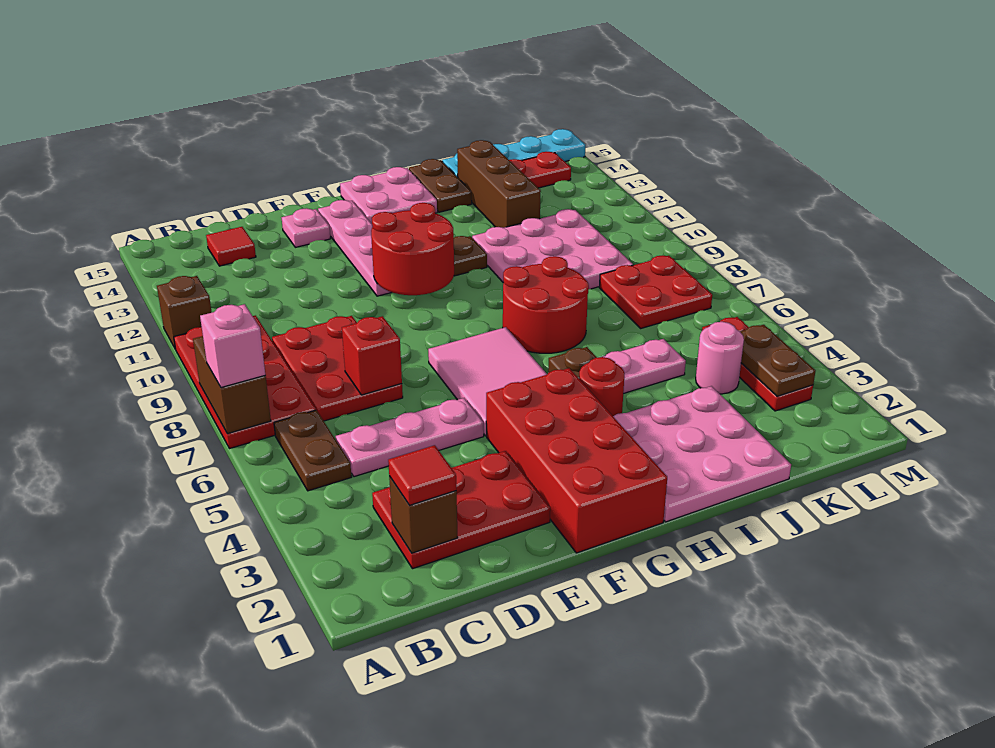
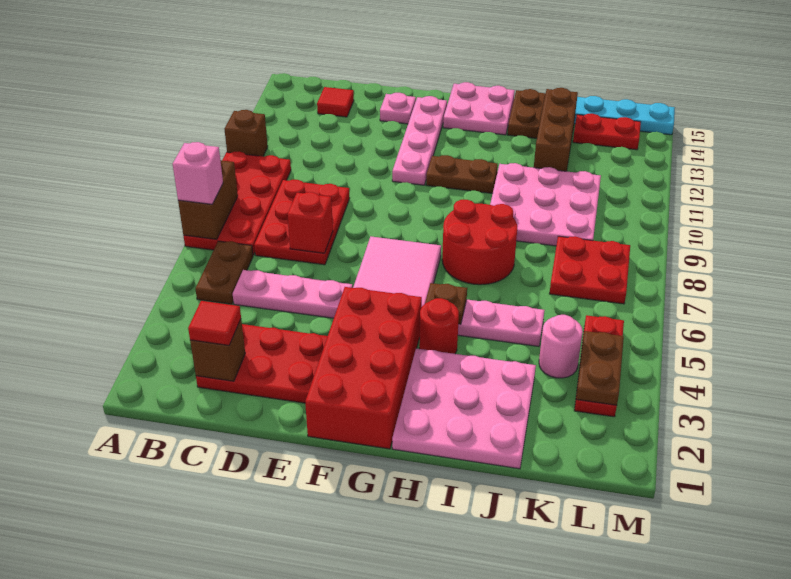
red 2x2 round brick [371,203,454,295] -> none

